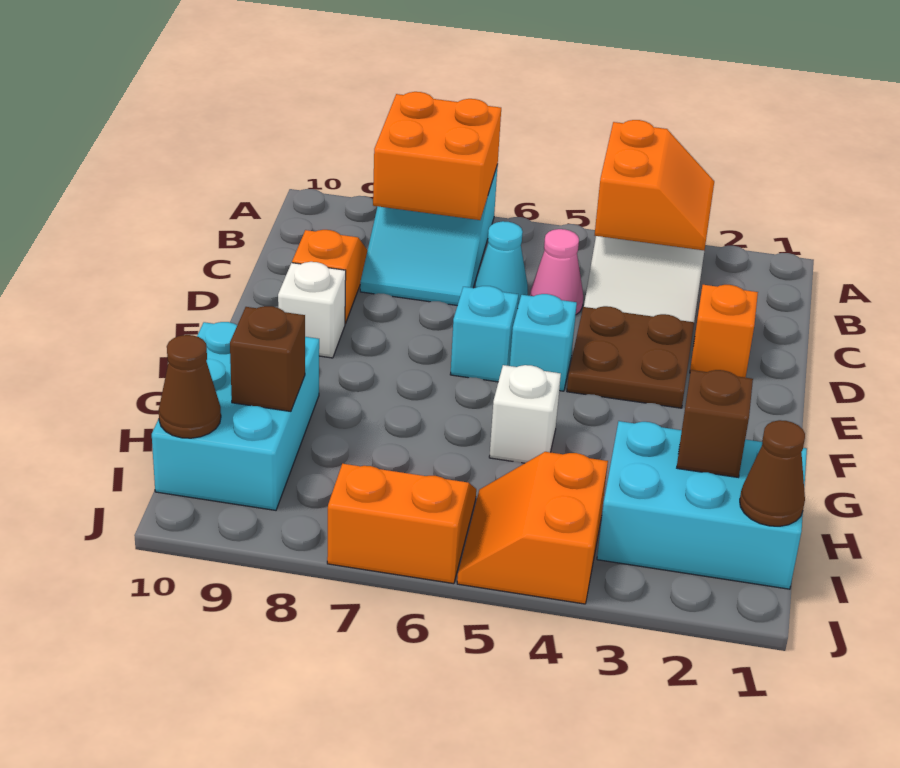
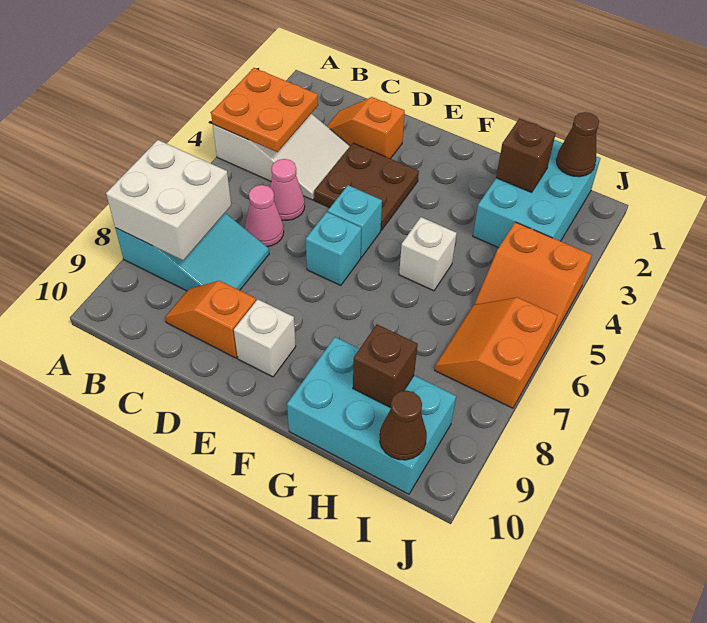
orange 2x2 slope [595,120,714,251] -> orange 2x2 plate [211,68,318,152]
orange 2x2 brick [373,92,501,220] -> white 2x2 brick [106,140,231,260]
cyan 1x1 cone [475,221,528,308] -> pink 1x1 cone [245,185,284,247]

